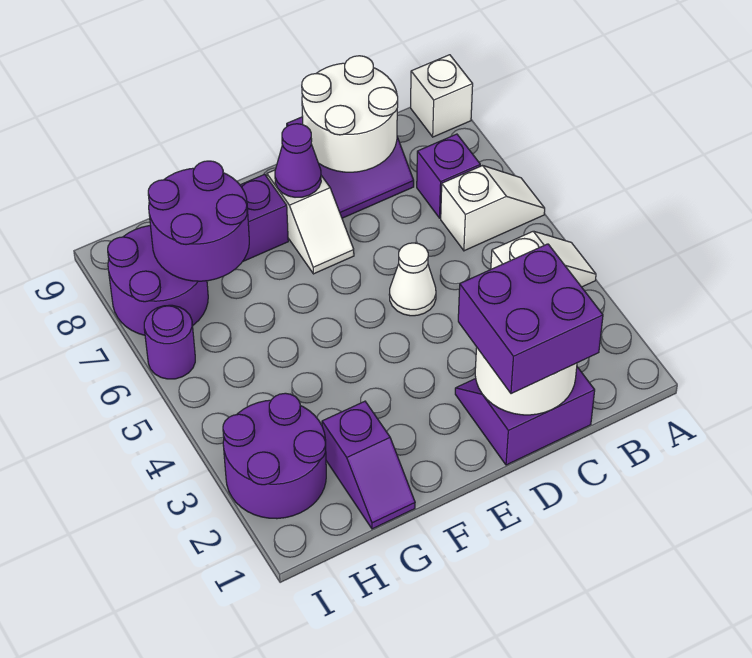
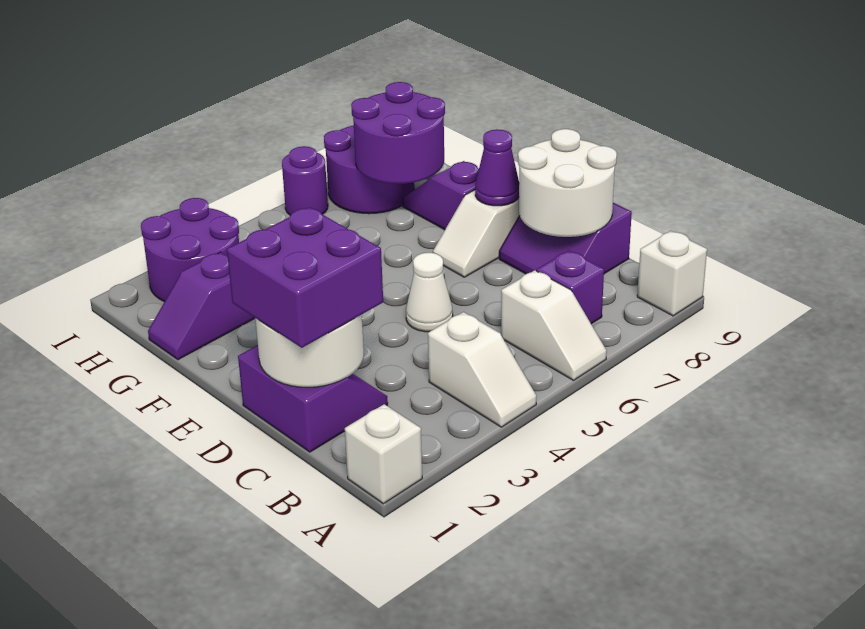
none -> white 1x1 brick [345,404,422,504]

